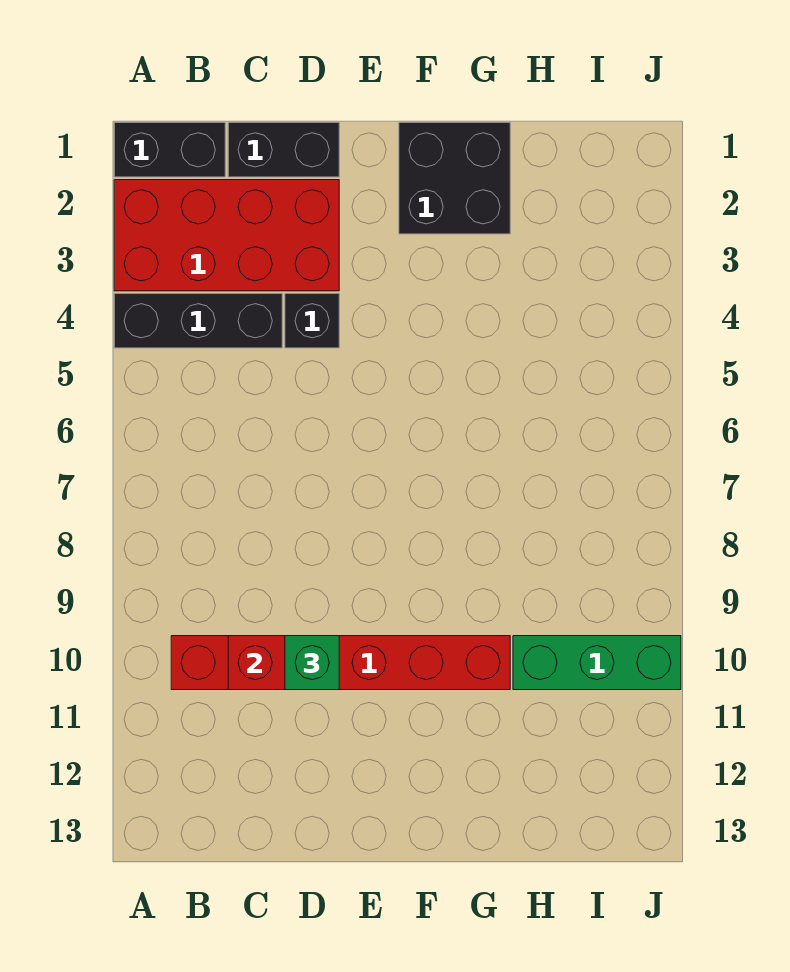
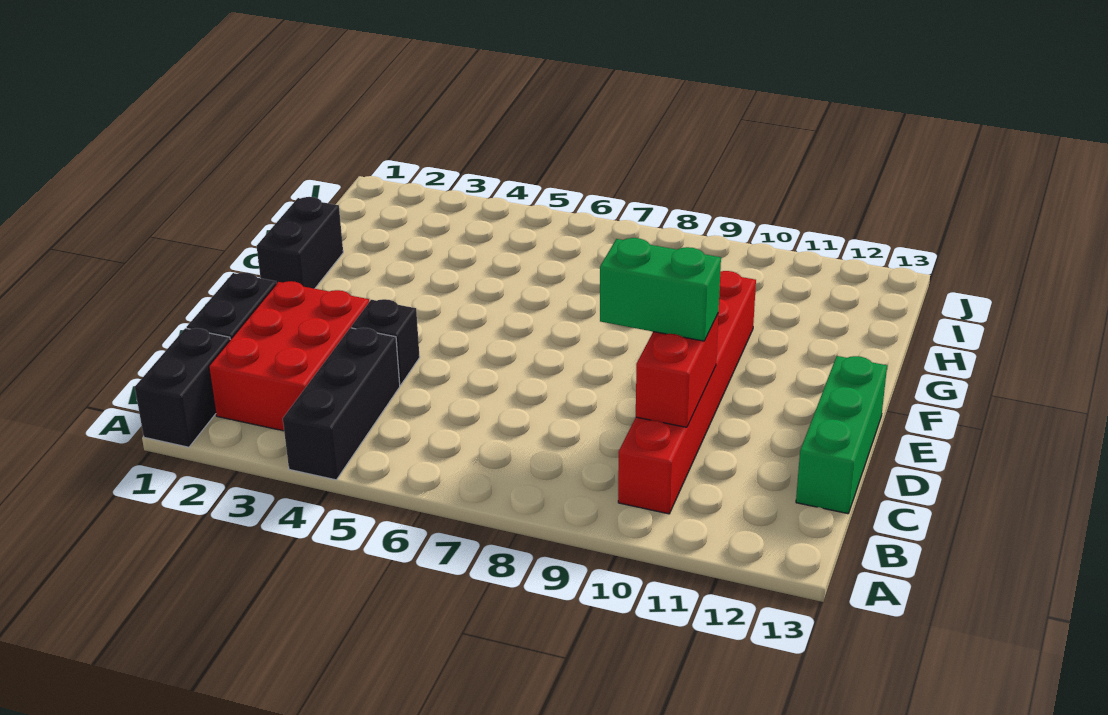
red 2x4 brick [114,180,339,291] -> red 2x3 brick [209,281,369,431]
green 1x1 brick [285,636,339,690] -> green 1x2 brick [600,238,721,341]
black 2x2 brick [399,123,510,234] -> black 1x2 brick [257,197,343,289]
green 1x3 brick [513,636,681,690] -> green 1x3 brick moved to [796,356,887,514]

